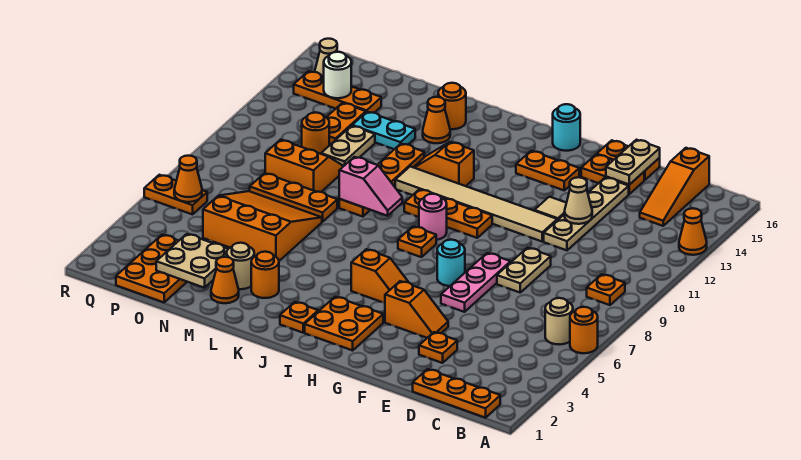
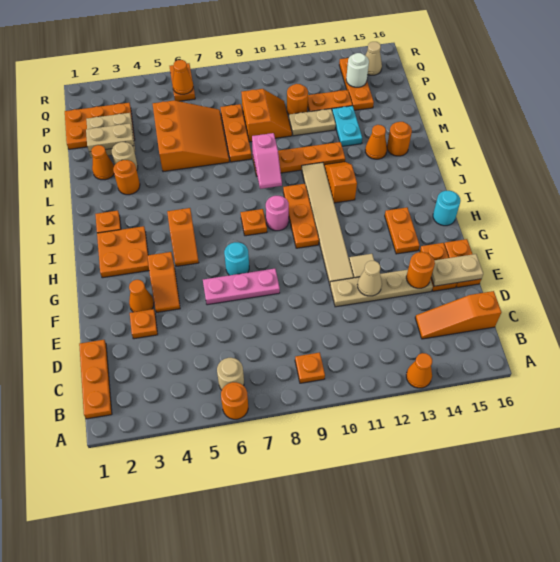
tan 1x2 plate [497,248,551,292] -> tan 1x2 plate moved to [86,123,134,152]
none -> orange 1x1 round brick [406,252,435,288]
none -> orange 1x1 cone [129,280,154,312]

